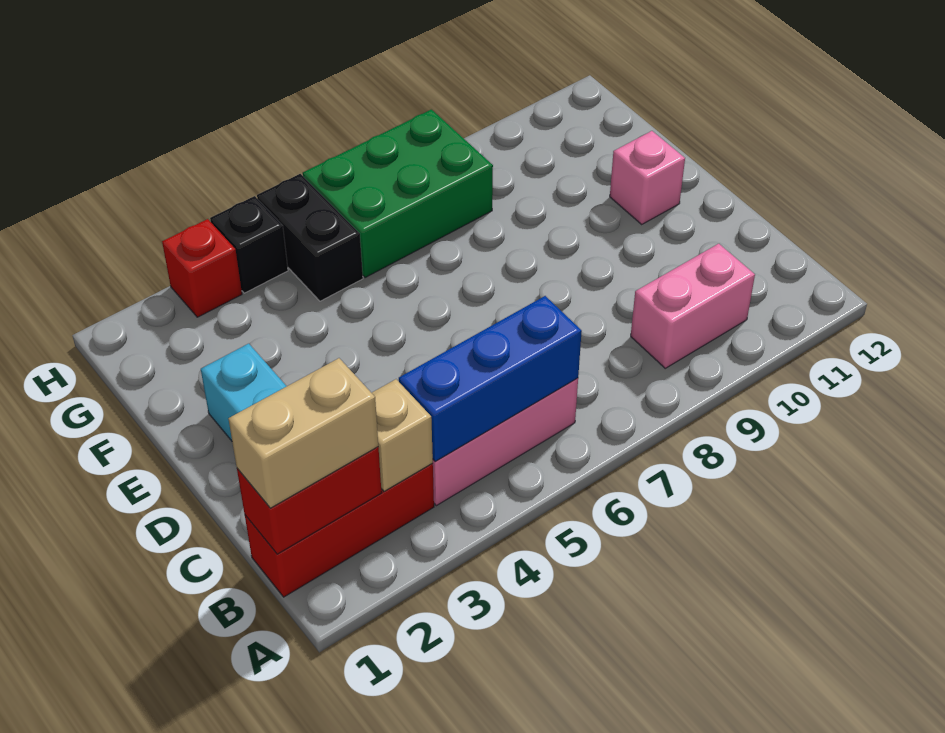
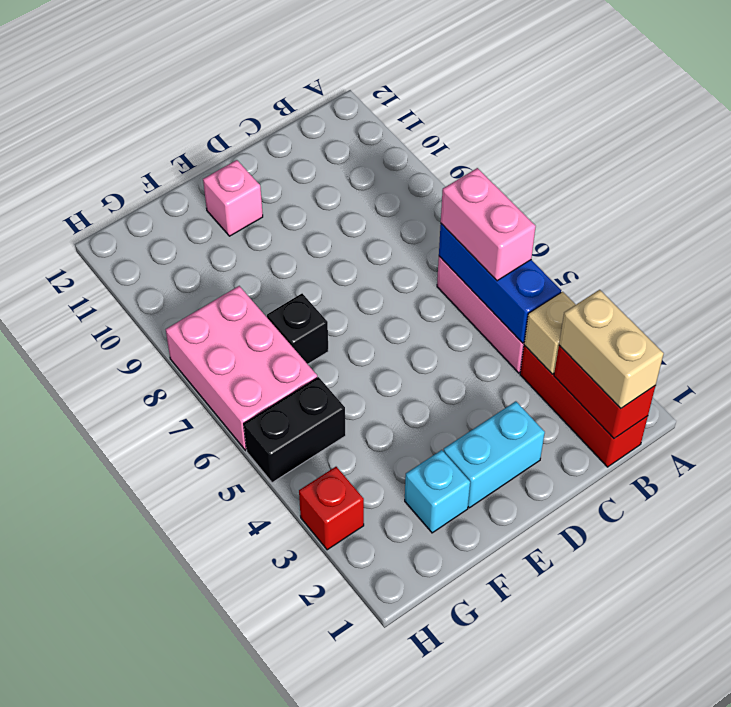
pink 1x2 brick [631,244,755,368] -> pink 1x2 brick moved to [441,168,536,281]
none -> cyan 1x1 brick [405,450,470,533]
green 2x3 brick [303,110,493,278] -> pink 2x3 brick [166,286,317,450]
black 1x1 brick [210,196,288,293] -> black 1x1 brick moved to [267,293,328,364]

